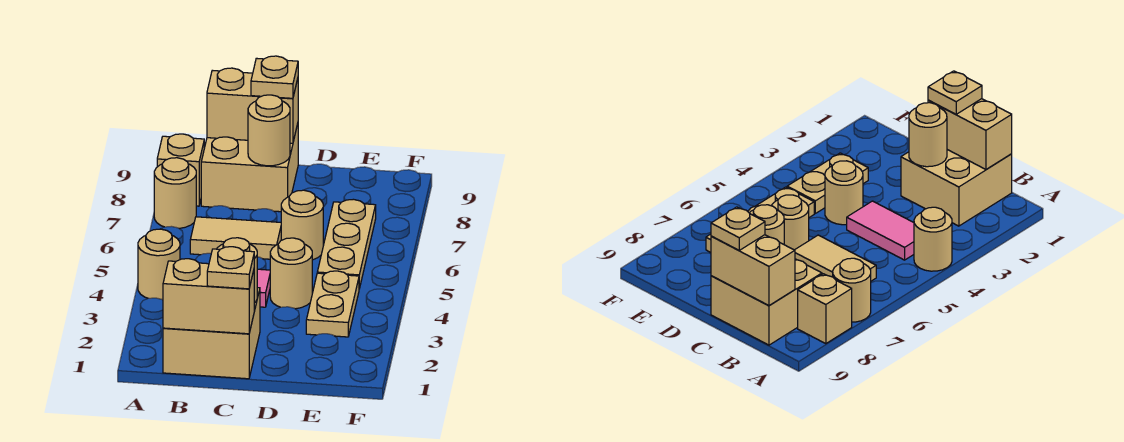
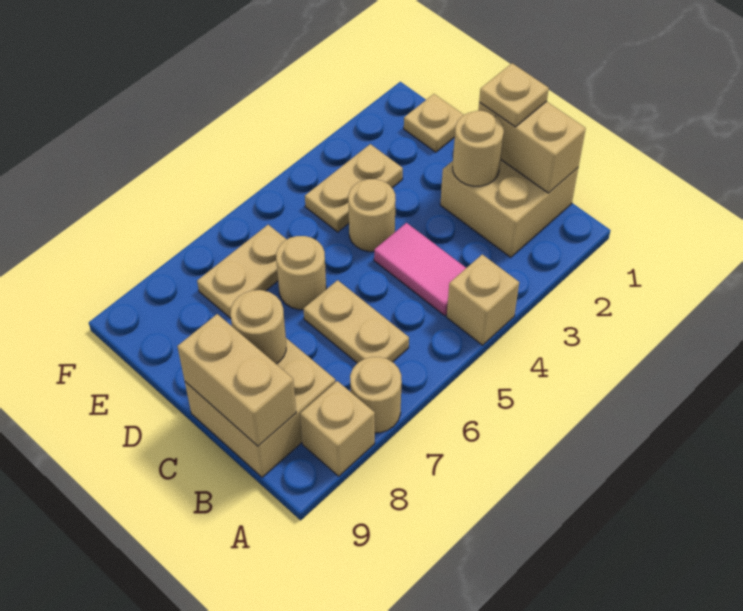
tan 1x1 round brick [138,229,180,300] -> tan 1x1 brick [447,254,519,345]
tan 1x2 tile [190,217,281,259] -> tan 1x2 plate [303,280,409,363]
tan 1x1 plate [251,56,298,98] -> tan 1x1 plate moved to [404,94,464,152]
tan 1x3 plate [317,199,376,289] -> tan 1x2 plate [197,225,287,318]

